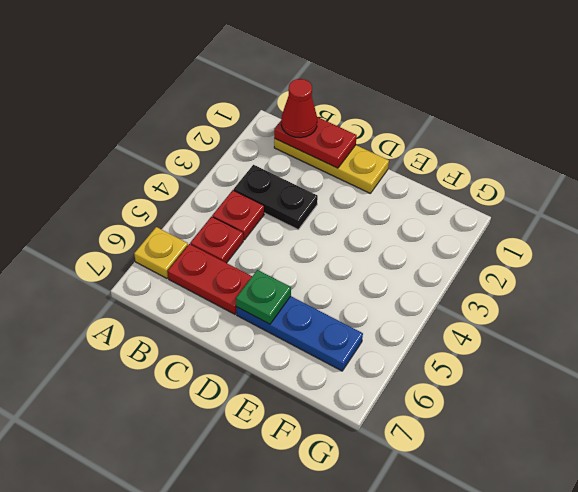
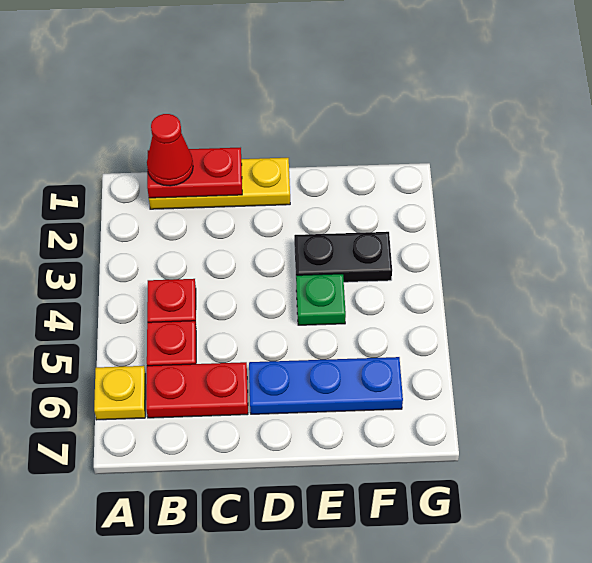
black 1x2 plate [234,165,318,229] -> black 1x2 plate moved to [294,232,392,282]
green 1x1 plate [236,270,291,324] -> green 1x1 plate moved to [296,274,346,325]

